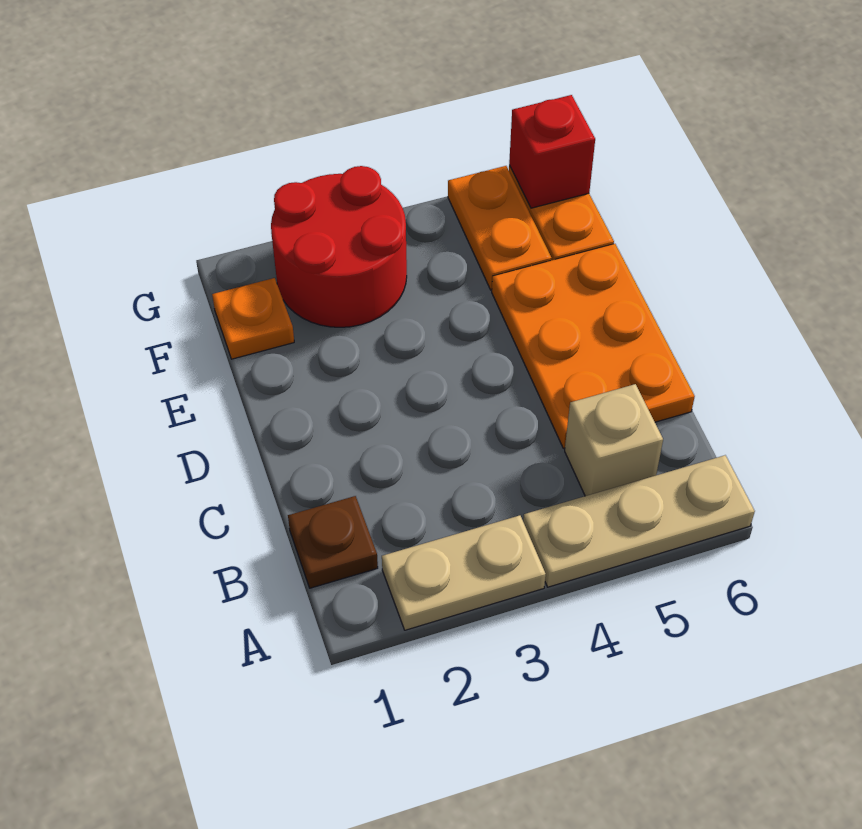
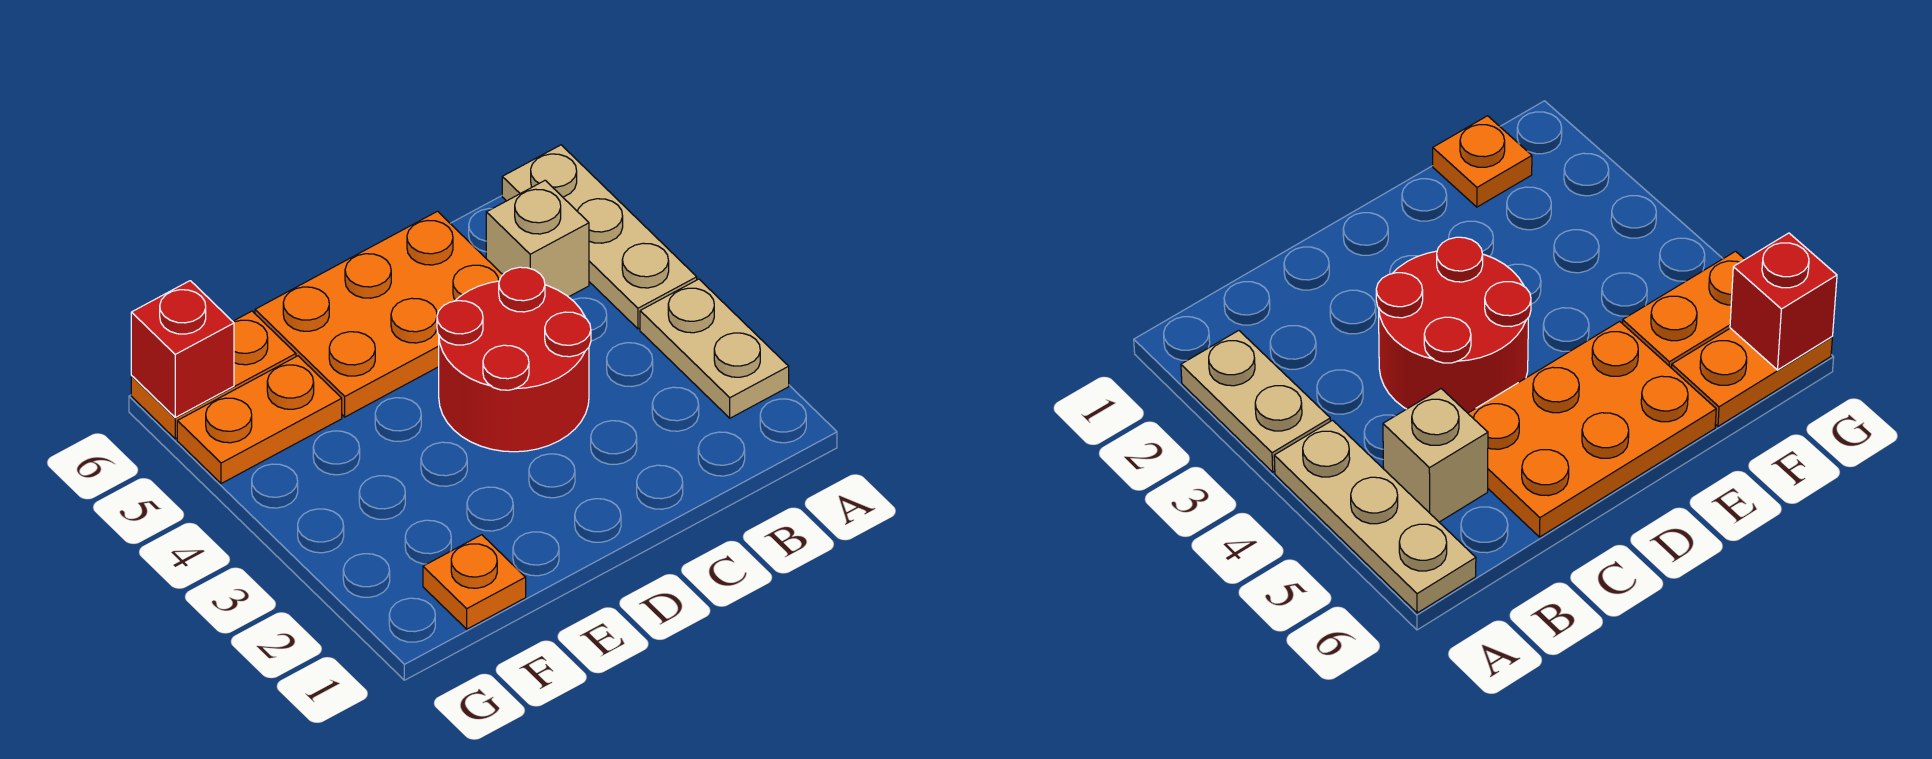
brown 1x1 plate [288,496,378,588] -> none
red 2x2 round brick [271,166,407,327] -> red 2x2 round brick moved to [437,267,591,452]

